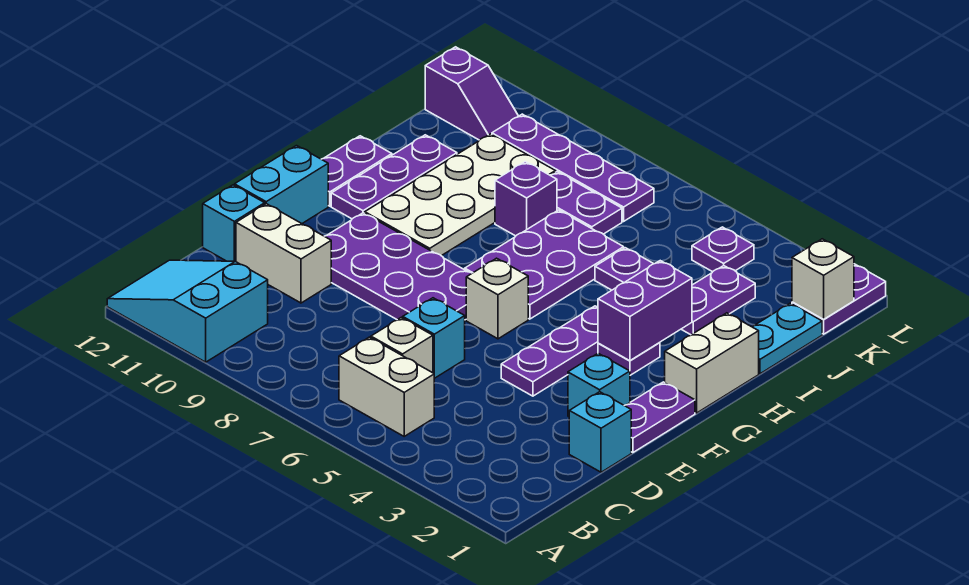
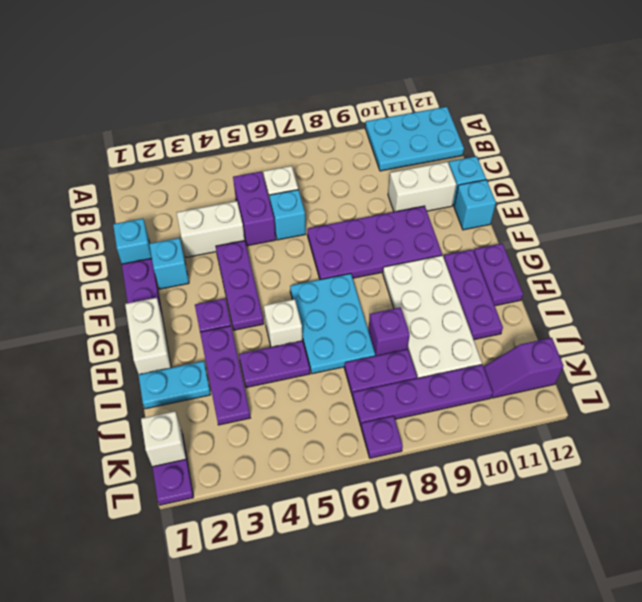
cyan 2x3 slope [107,260,268,362] -> cyan 2x3 plate [365,107,464,171]
white 1x2 brick [339,337,434,436] -> white 1x2 brick moved to [177,201,245,257]
cyan 1x2 brick [235,146,328,223] -> cyan 1x1 brick [454,180,496,230]
white 1x1 brick [466,258,528,339] -> white 1x1 brick moved to [264,299,302,347]
purple 1x2 brick [598,261,692,361] -> purple 1x2 brick moved to [233,171,276,246]
purple 2x3 plate [465,210,624,319] -> cyan 2x3 plate [290,274,375,374]
cyan 1x2 plate [752,303,822,374] -> cyan 1x2 plate turned to [138,361,211,409]
purple 1x2 plate [681,266,755,335] -> purple 1x3 plate [200,326,250,425]
purple 1x1 plate [692,227,754,272] -> purple 1x1 plate moved to [361,416,403,458]

